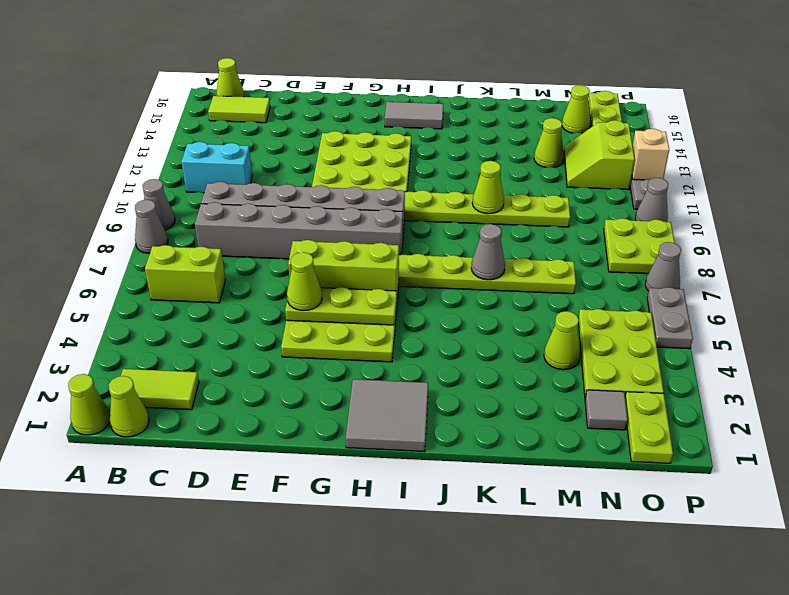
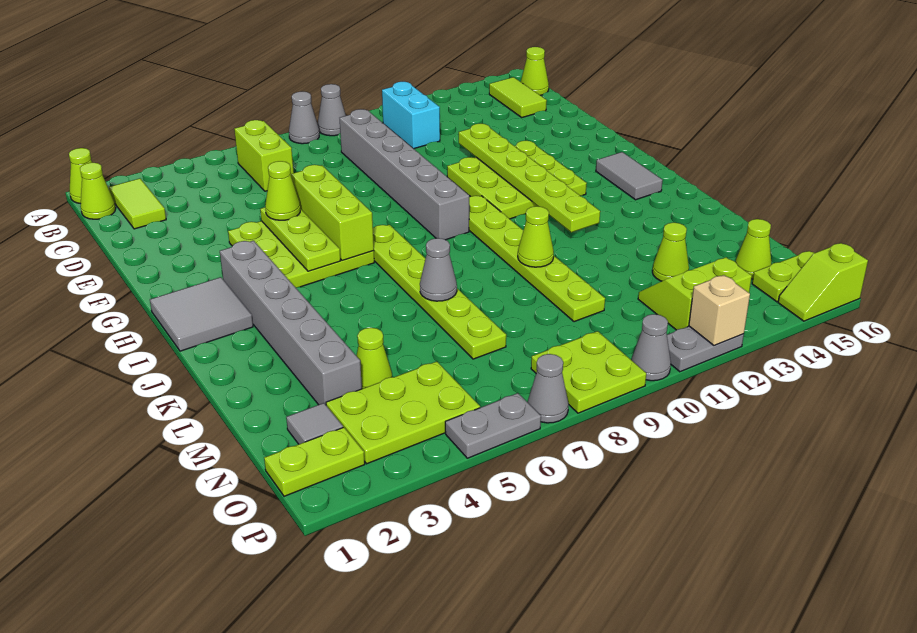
grey 1x6 brick [195,202,403,259] -> grey 1x6 brick moved to [220,241,362,405]
none -> lime 1x6 plate [459,124,600,232]
none -> lime 1x2 slope [778,243,868,321]

